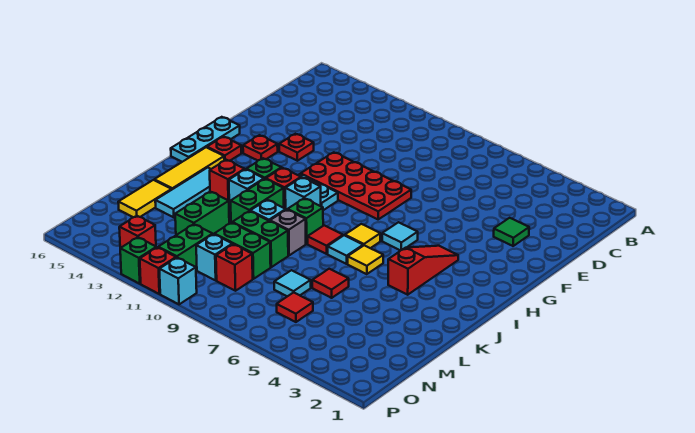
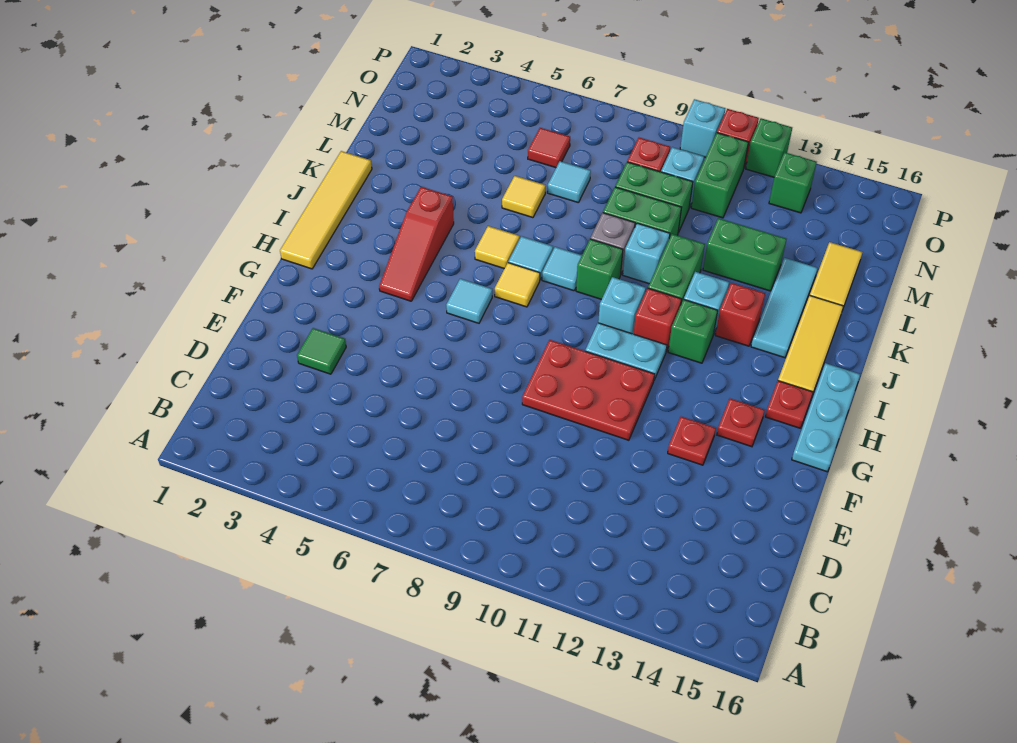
red 2x4 plate [301,152,411,219] -> red 2x3 plate [522,340,655,440]
none -> yellow 1x4 tile [280,151,372,269]
red 1x1 tile [308,225,343,254] -> cyan 1x1 tile [542,247,582,291]
red 1x1 tile [312,269,349,298] -> yellow 1x1 tile [502,176,546,218]
green 1x2 brick [175,192,229,235] -> green 1x2 brick turned to [703,218,786,291]
red 1x1 brick [119,216,156,248] -> green 1x1 brick [769,152,817,213]

